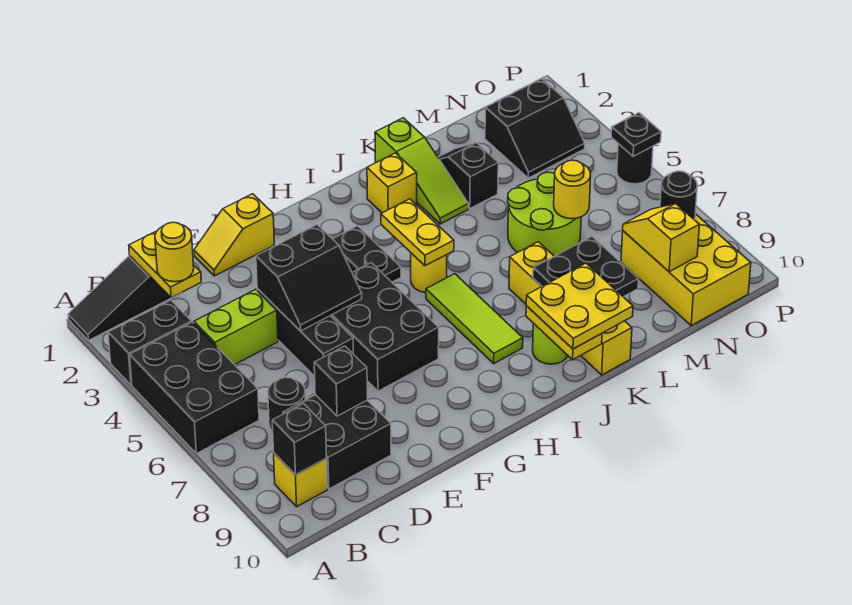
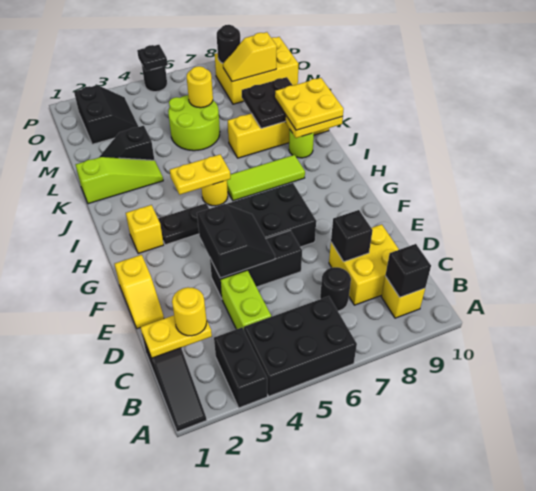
black 2x2 brick [283,395,391,489] -> yellow 2x2 brick [329,224,399,305]
yellow 1x1 brick [367,153,417,213] -> yellow 1x1 brick moved to [126,205,164,254]

